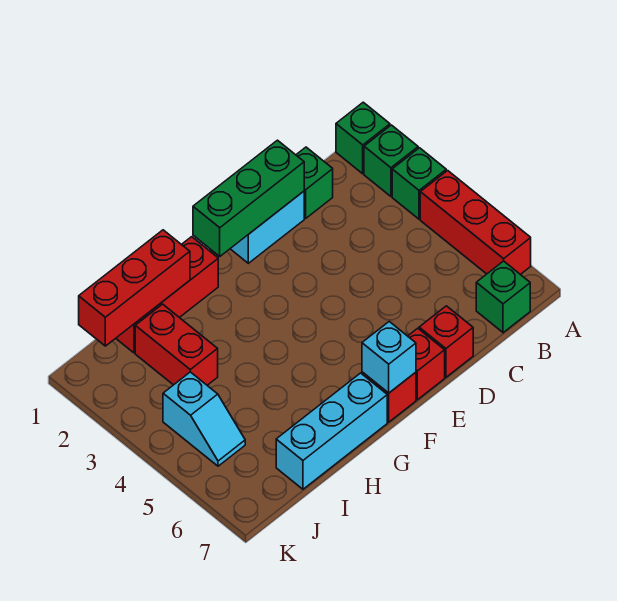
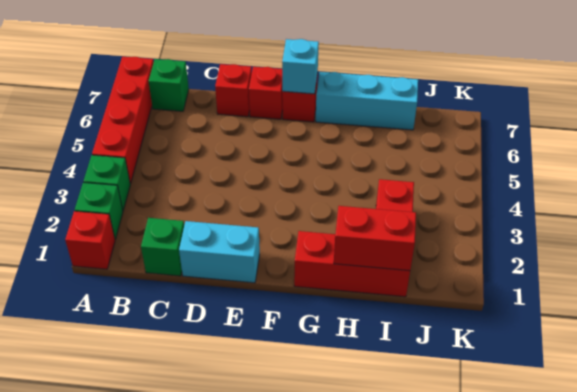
green 1x1 brick [336,102,390,174] -> red 1x1 brick [65,211,115,269]
red 1x3 brick [420,171,531,274] -> red 1x4 brick [92,57,154,184]
green 1x3 brick [193,140,304,256] -> none
red 1x3 brick [79,230,190,346] -> red 1x2 brick [334,206,416,271]
cyan 1x2 slope [163,372,245,466] -> none

